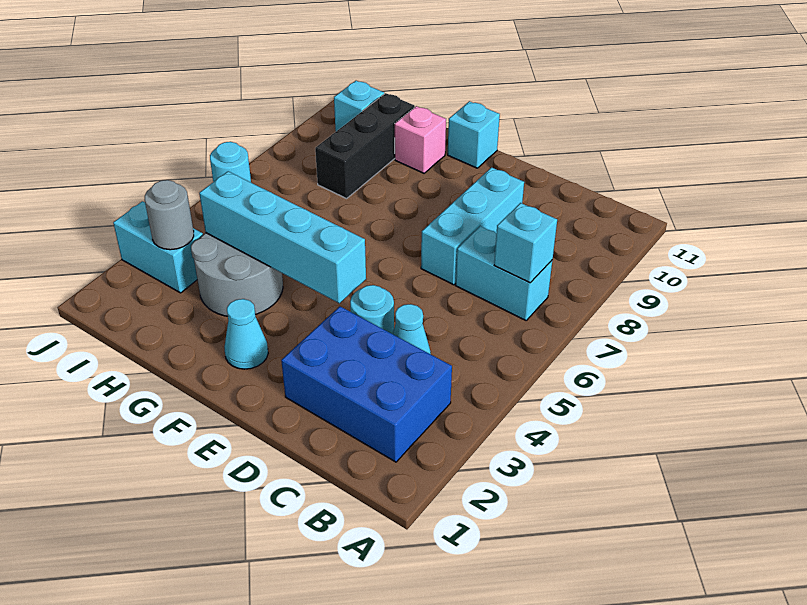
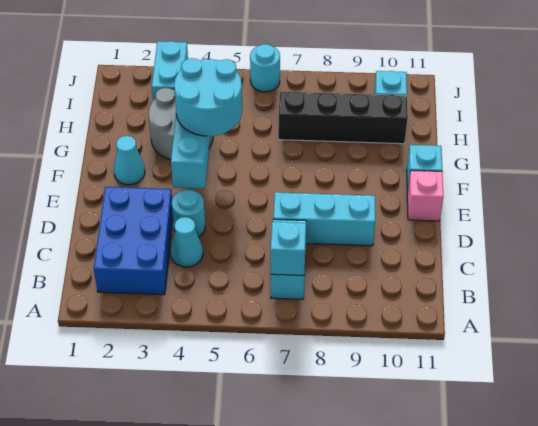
none -> cyan 2x2 round brick [174,58,242,136]
pink 1x1 brick [395,106,446,173] -> pink 1x1 brick moved to [407,170,444,221]
black 1x3 brick [315,93,415,199] -> black 1x4 brick [278,92,408,144]
grey 1x1 round brick [145,180,194,250] -> none

